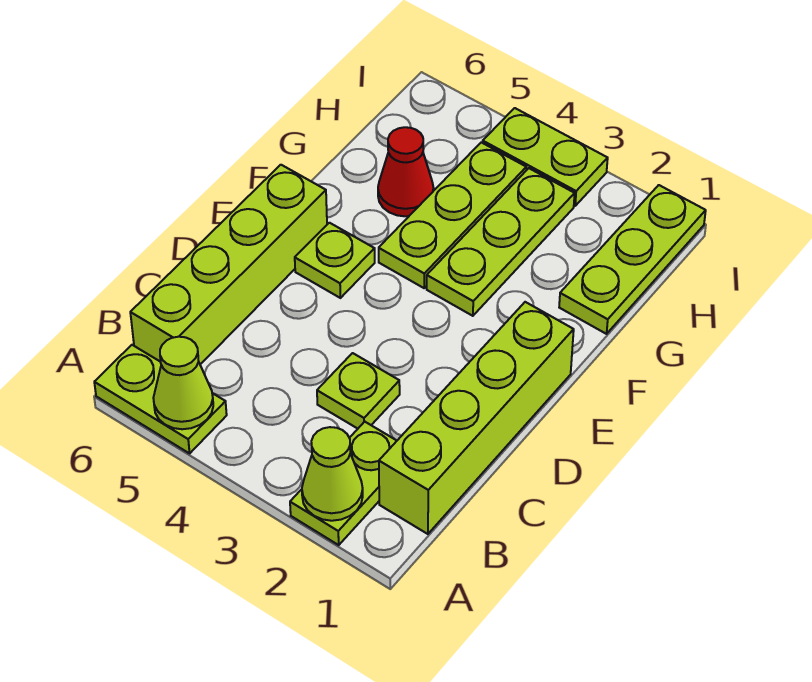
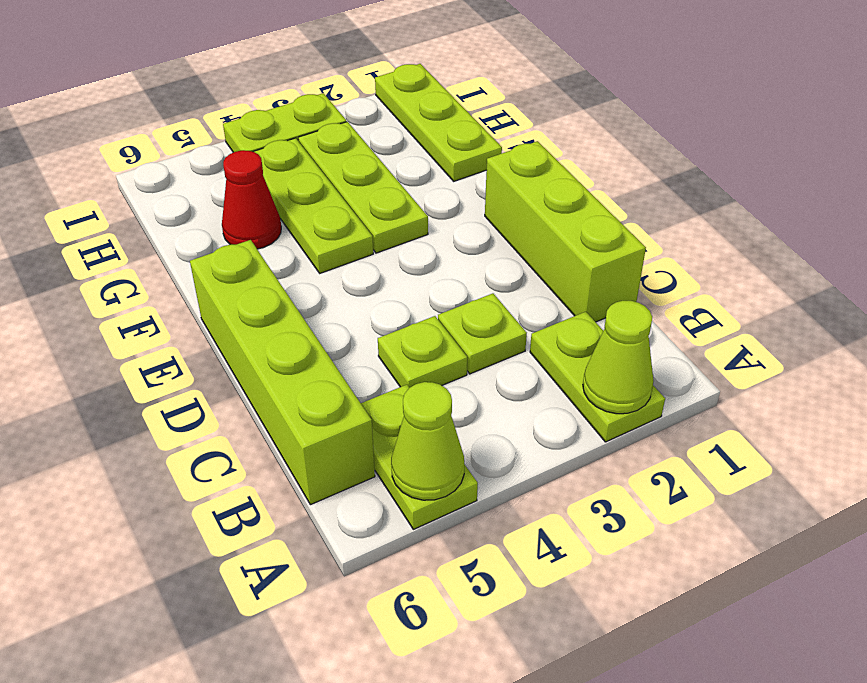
lime 1x2 plate [94,345,227,453] -> lime 1x2 plate turned to [361,385,478,529]
lime 1x4 brick [379,302,574,534] -> lime 1x3 brick [485,141,646,322]
lime 1x1 plate [295,223,375,298] -> lime 1x1 plate moved to [378,316,467,388]

